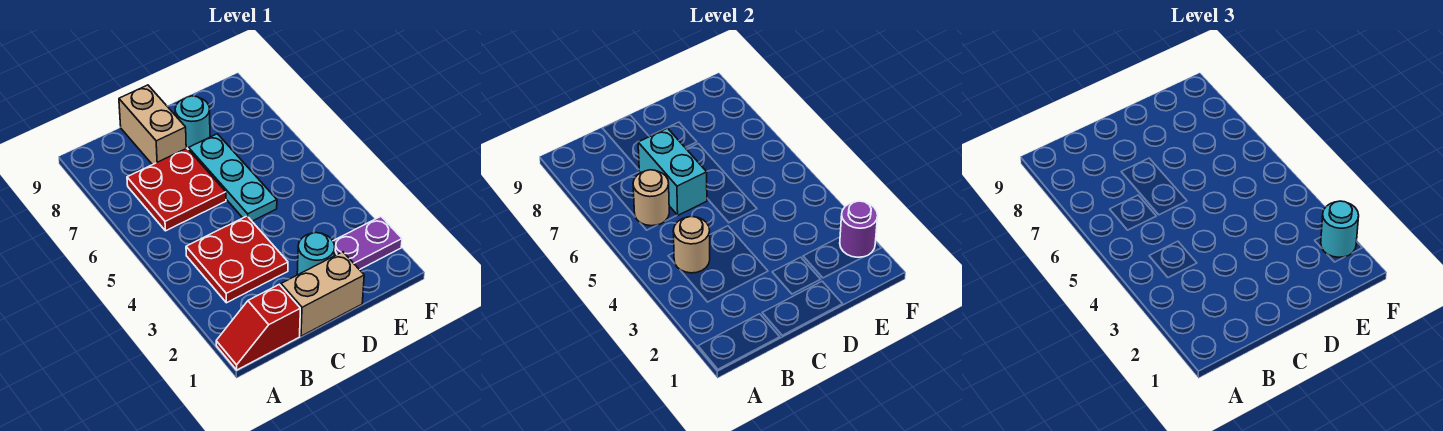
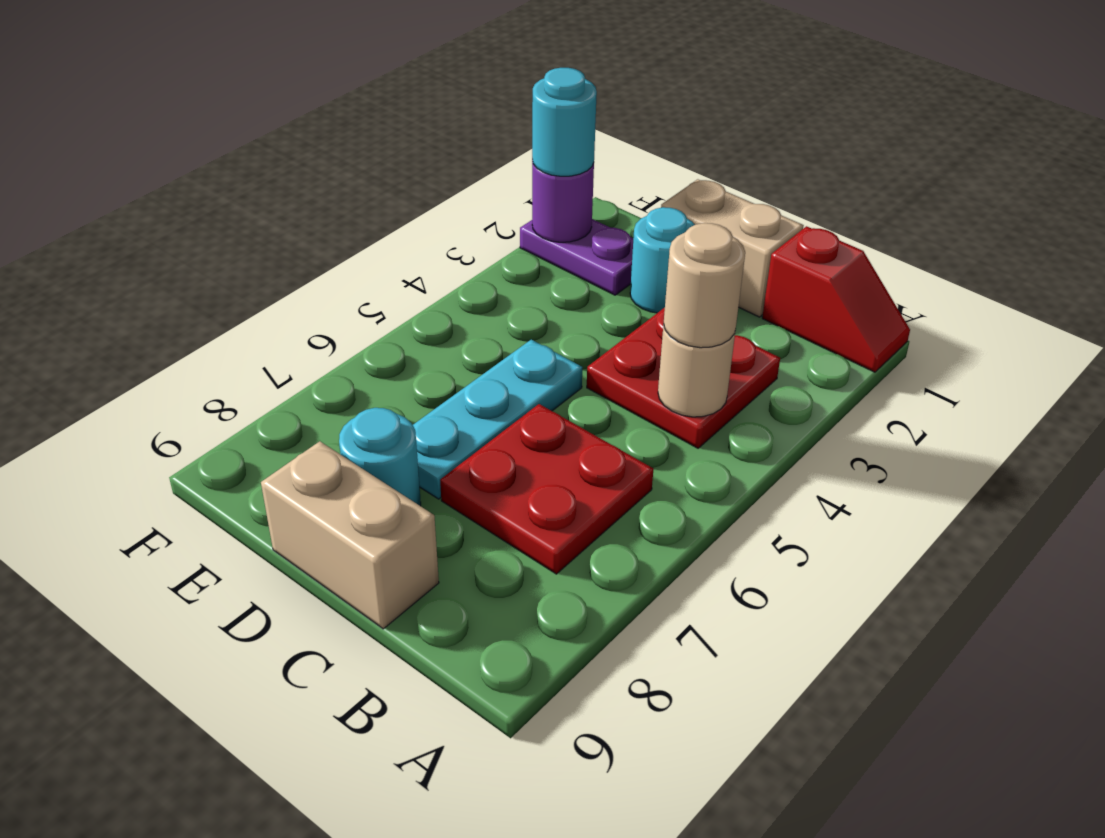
tan 1x1 round brick [633,170,669,226] -> tan 1x1 round brick moved to [664,223,745,348]
cyan 1x2 brick [638,128,707,215] -> none
tan 1x2 brick [119,85,186,165] -> tan 1x2 brick turned to [261,441,439,629]

